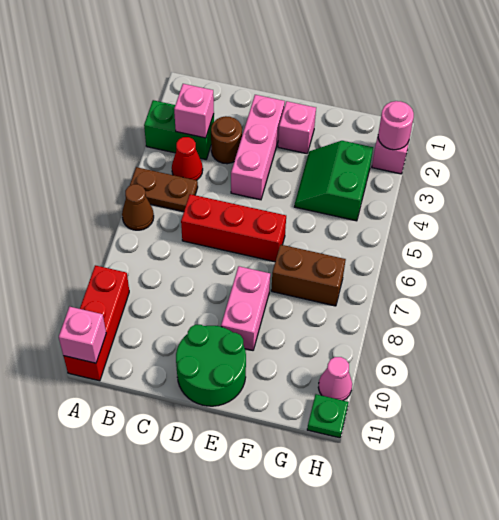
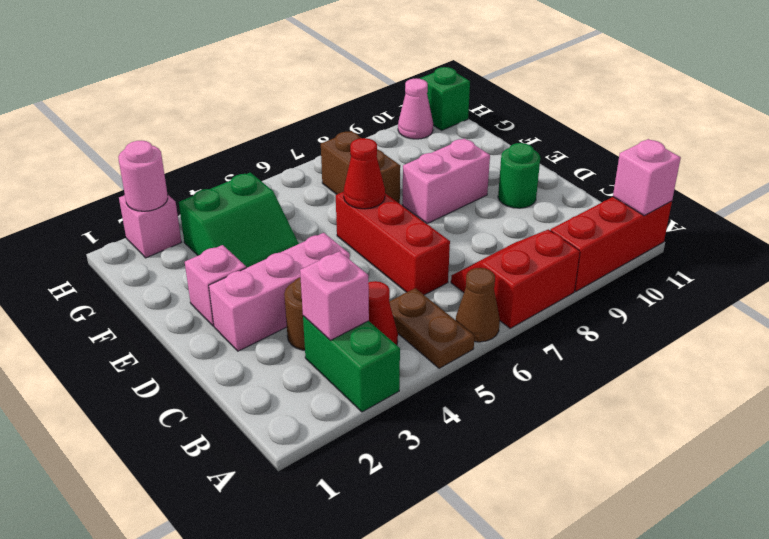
none -> red 2x2 slope [451,229,580,328]
green 2x2 round brick [176,325,246,406] -> green 1x1 round brick [498,143,540,208]
none -> red 1x1 cone [344,138,385,209]
green 1x1 plate [307,394,349,438] -> green 1x1 brick [420,67,470,130]

